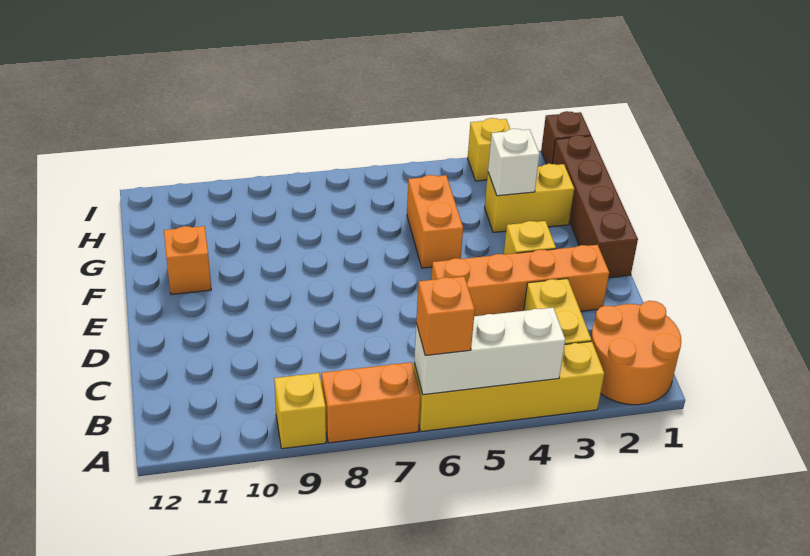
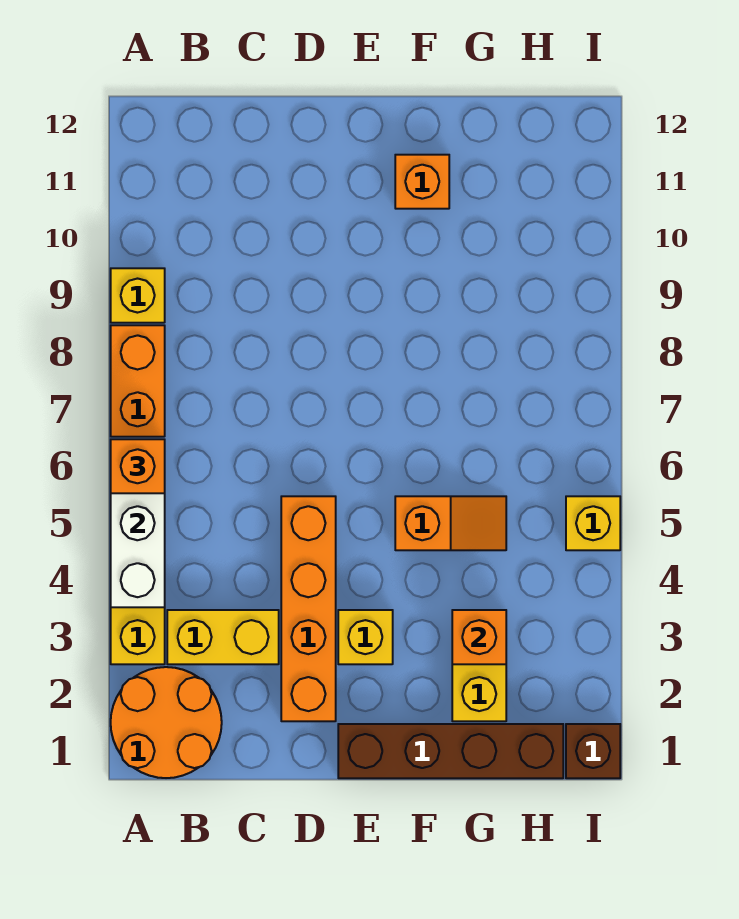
orange 1x2 brick [407,175,463,268] -> orange 1x2 slope [395,496,506,550]
white 1x1 brick [488,129,540,196] -> orange 1x1 brick [452,610,506,664]
yellow 1x1 brick [468,118,510,181] -> yellow 1x1 brick moved to [566,496,620,550]

